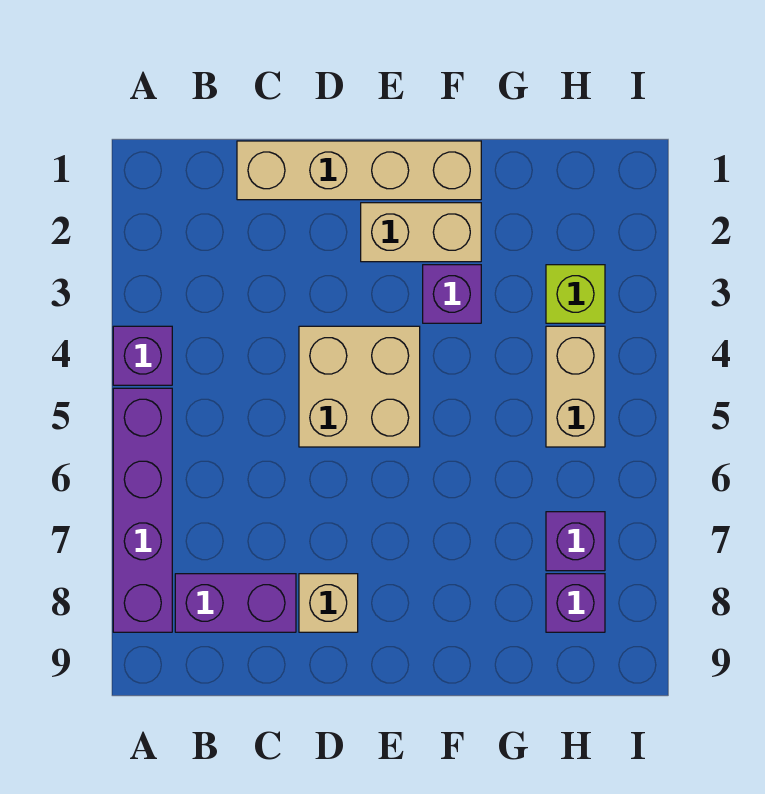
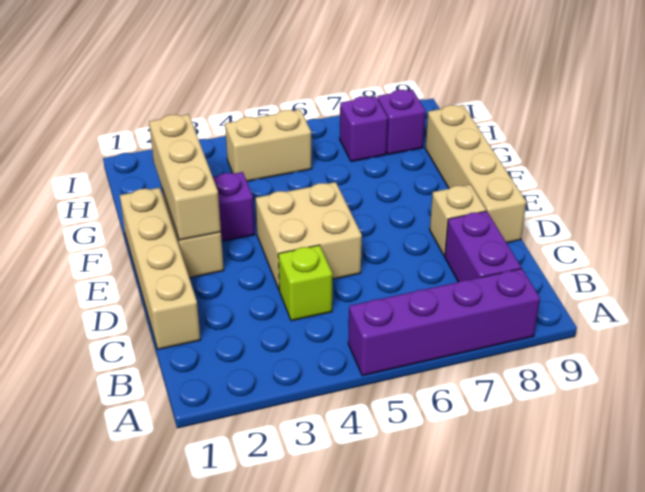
purple 1x1 brick [113,326,172,385] -> none
none -> tan 1x4 brick [425,105,526,243]
none -> tan 1x3 brick [149,114,221,240]
lime 1x1 brick [546,265,605,323] -> lime 1x1 brick moved to [278,245,332,321]

